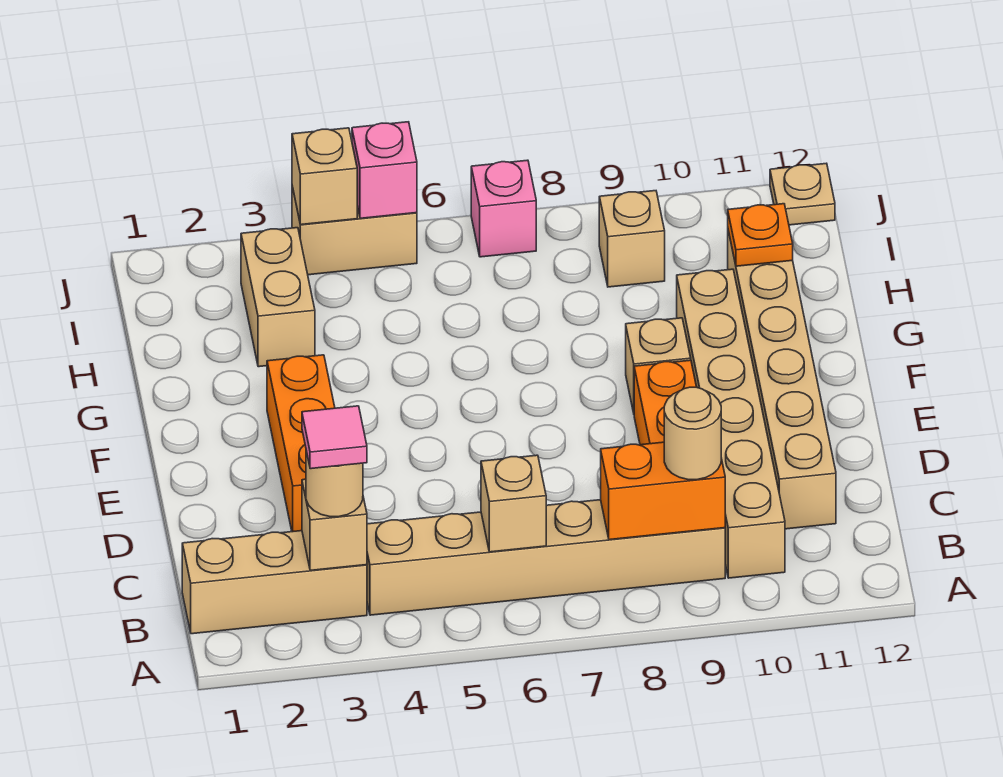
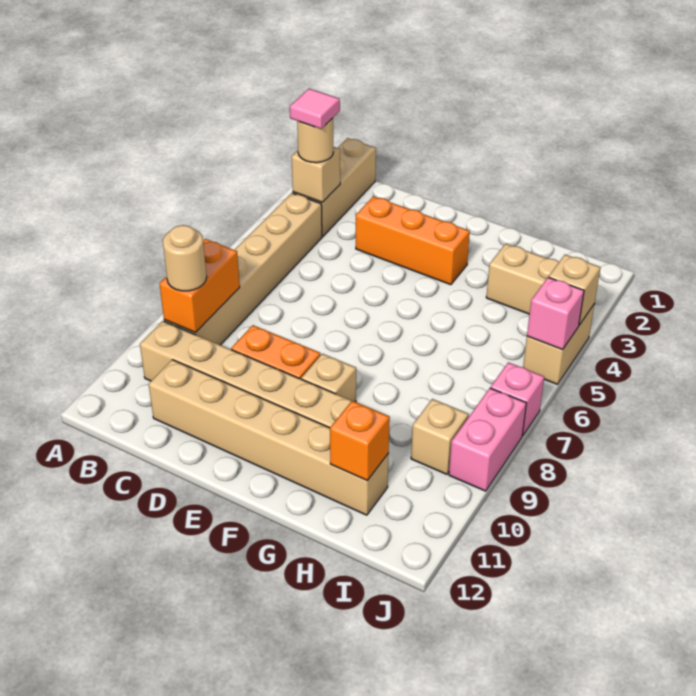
tan 1x1 brick [481,455,546,552] -> none
orange 1x1 plate [728,204,793,266] -> orange 1x1 brick [330,401,390,480]
none -> pink 1x2 brick [449,388,526,491]
tan 1x1 plate [770,163,835,225] -> none

